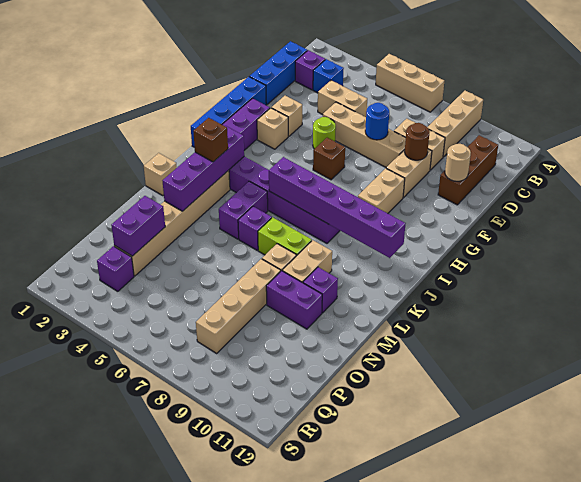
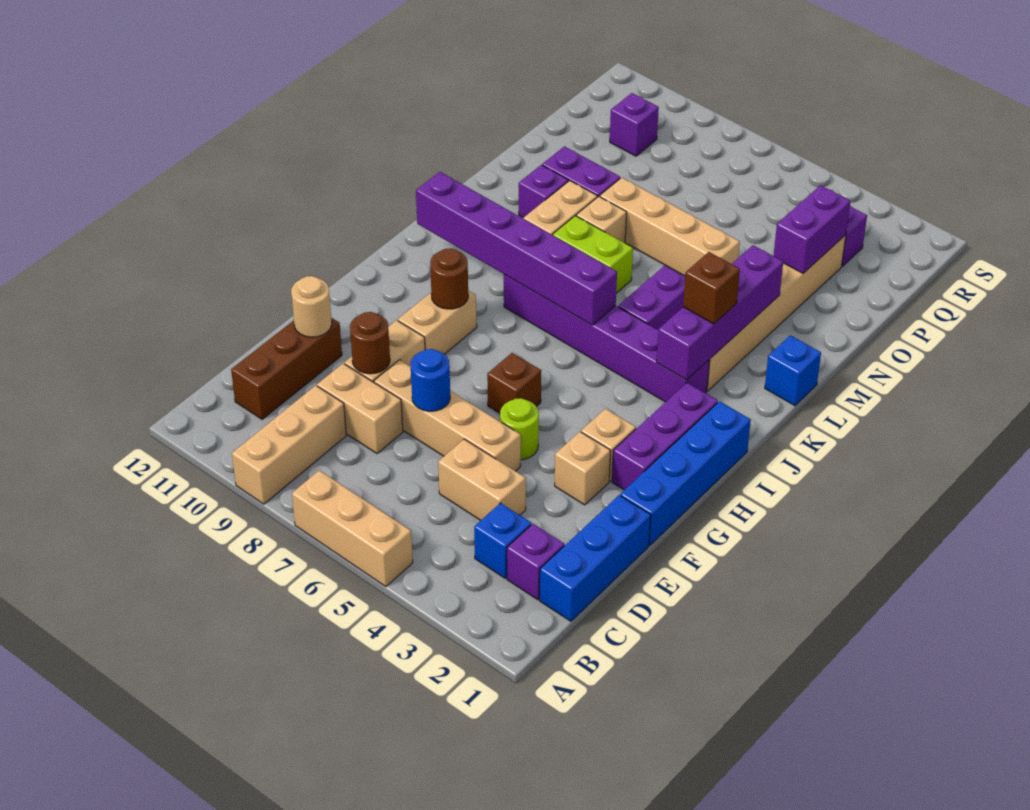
none -> brown 1x1 round brick [430,248,468,309]
tan 1x1 brick [144,153,177,196] -> blue 1x1 brick [765,335,821,406]
purple 1x1 brick [238,206,272,250] -> purple 1x1 brick moved to [610,93,659,156]
tan 1x4 brick [196,259,281,353] -> tan 1x4 brick turned to [600,178,740,276]

